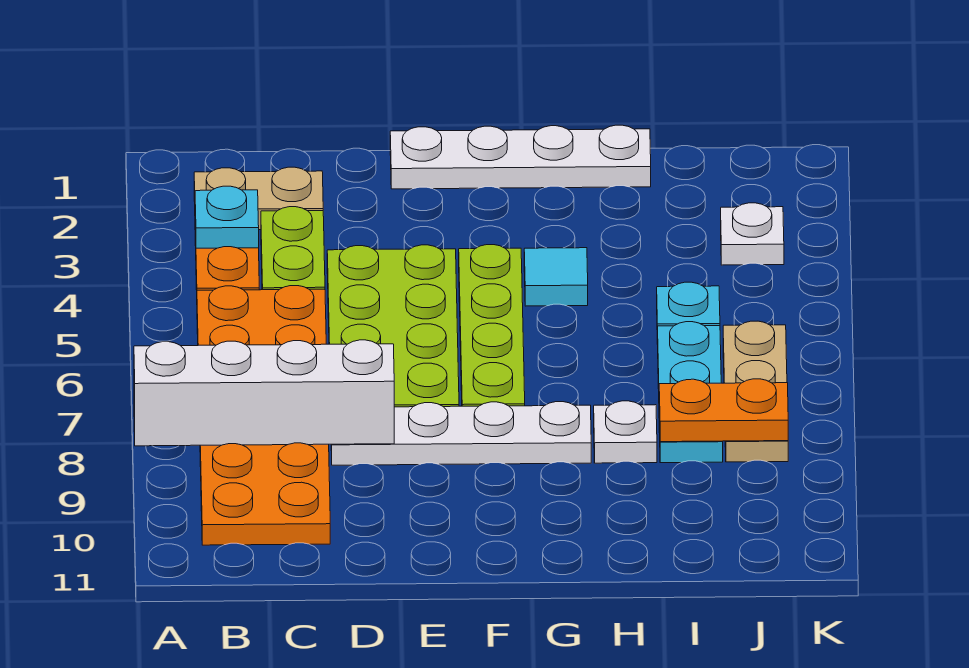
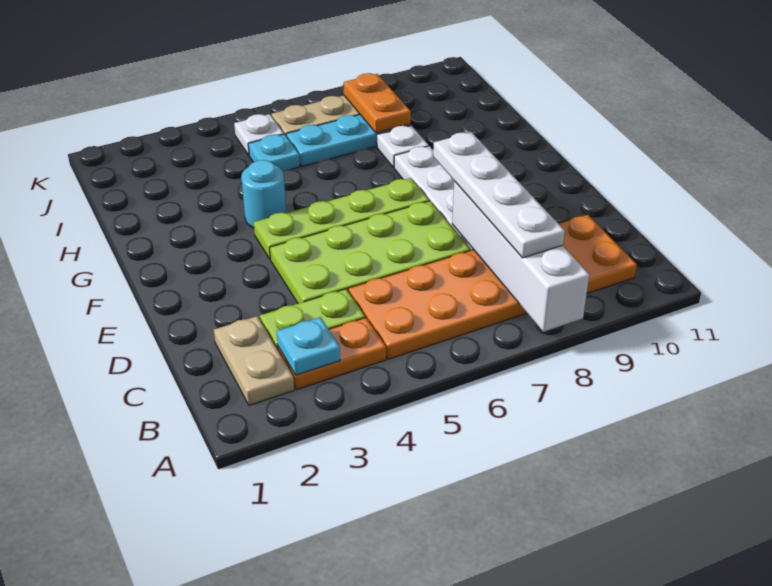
white 1x4 plate [390,125,651,189] -> white 1x4 plate moved to [433,132,565,258]
cyan 1x1 tile [524,248,588,306] -> cyan 1x1 round brick [241,160,286,228]
white 1x1 plate [721,203,784,265] -> white 1x1 plate moved to [234,114,284,155]

